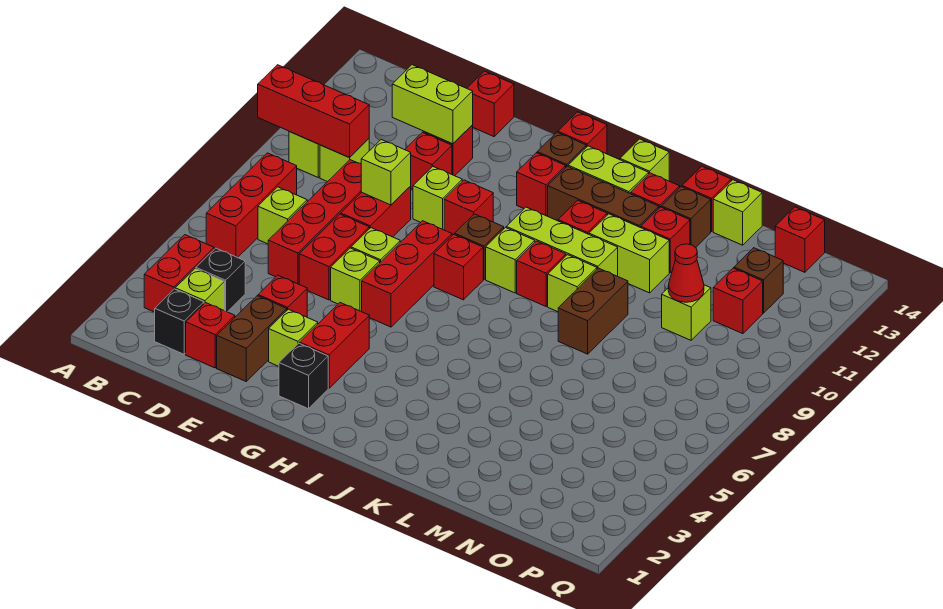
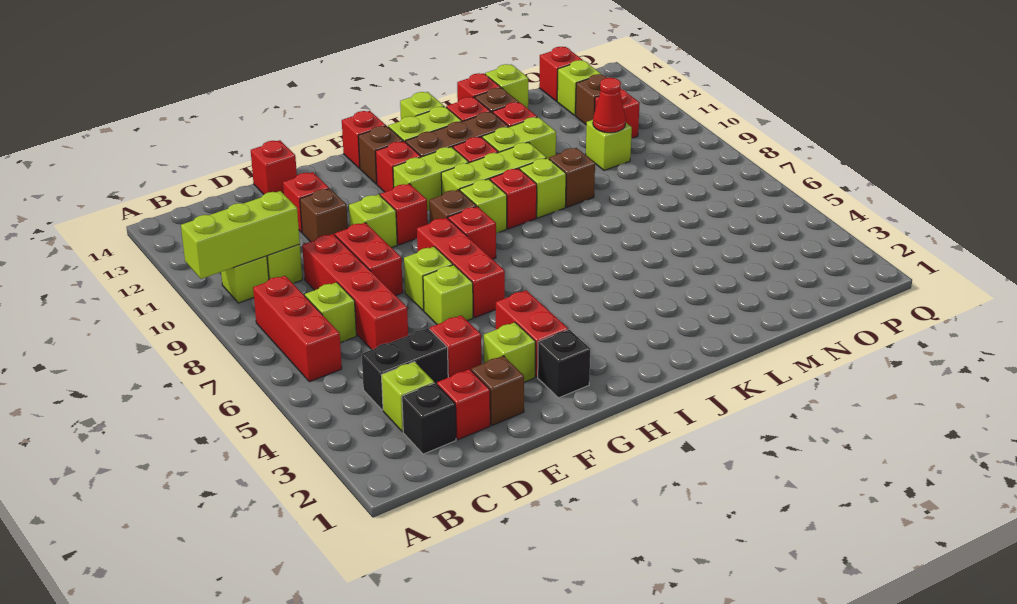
red 1x3 brick [258,65,369,158] -> lime 1x3 brick [181,191,300,279]
red 1x2 brick [144,235,214,312] -> none
black 1x1 brick [196,248,245,312] -> black 1x2 brick [362,328,448,410]
lime 1x2 brick [392,65,473,144] -> lime 1x2 brick moved to [393,147,469,211]
brown 1x2 brick [217,296,287,381] -> brown 1x1 brick [471,356,524,425]
red 1x2 brick [299,214,369,300] -> none
lime 1x1 brick [361,140,411,205] -> lime 1x1 brick moved to [557,60,601,116]
red 1x1 brick [405,133,452,189] -> brown 1x1 brick [300,189,348,242]
brown 1x2 brick [558,268,628,354] -> brown 1x1 brick [549,148,595,207]

